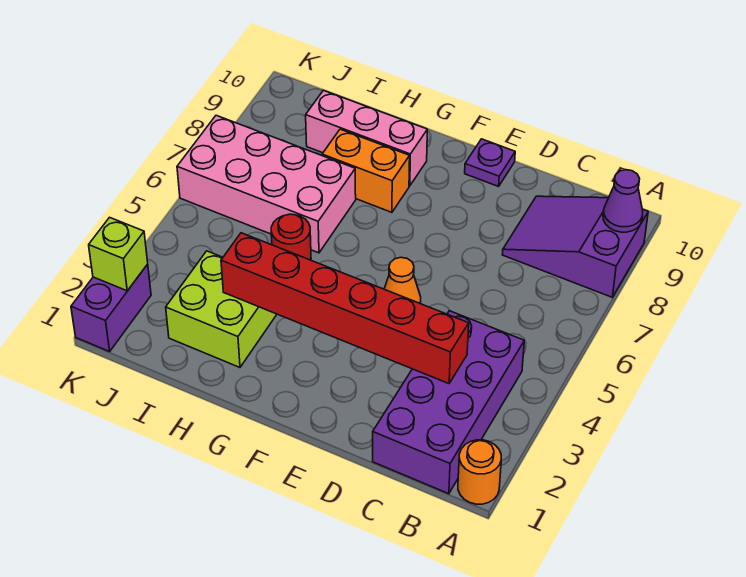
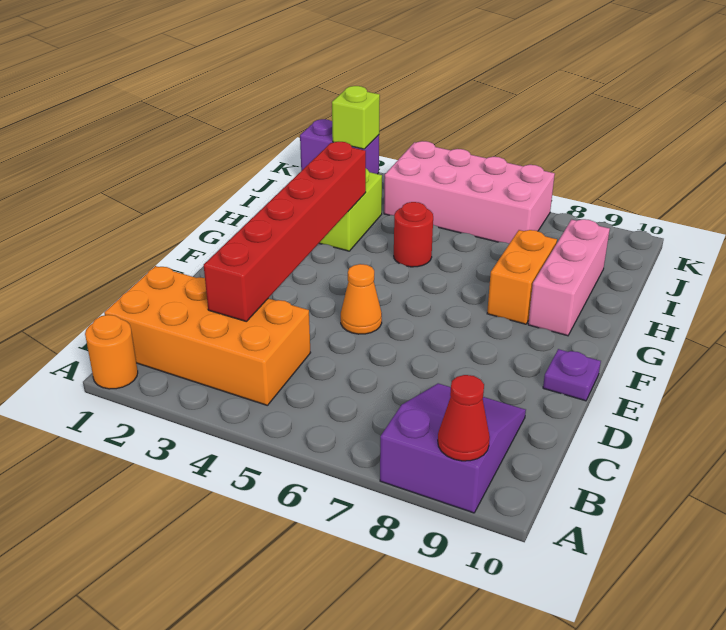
purple 1x1 cone [603,170,643,232] -> red 1x1 cone [438,375,490,461]
purple 2x4 brick [373,311,524,494] -> orange 2x4 brick [104,266,311,406]
pink 2x4 brick [177,115,356,253] -> pink 2x4 brick turned to [384,141,555,244]

